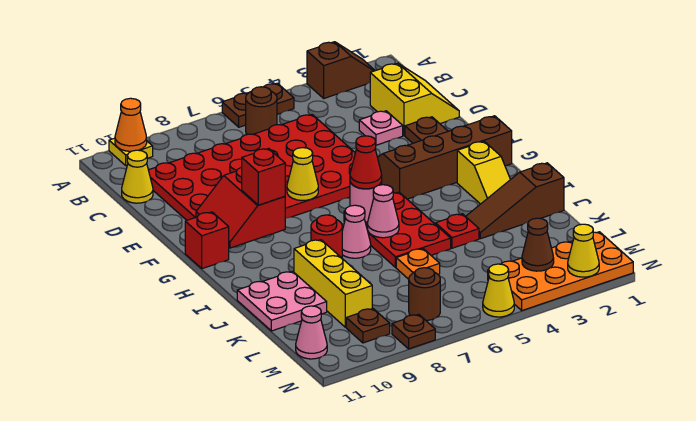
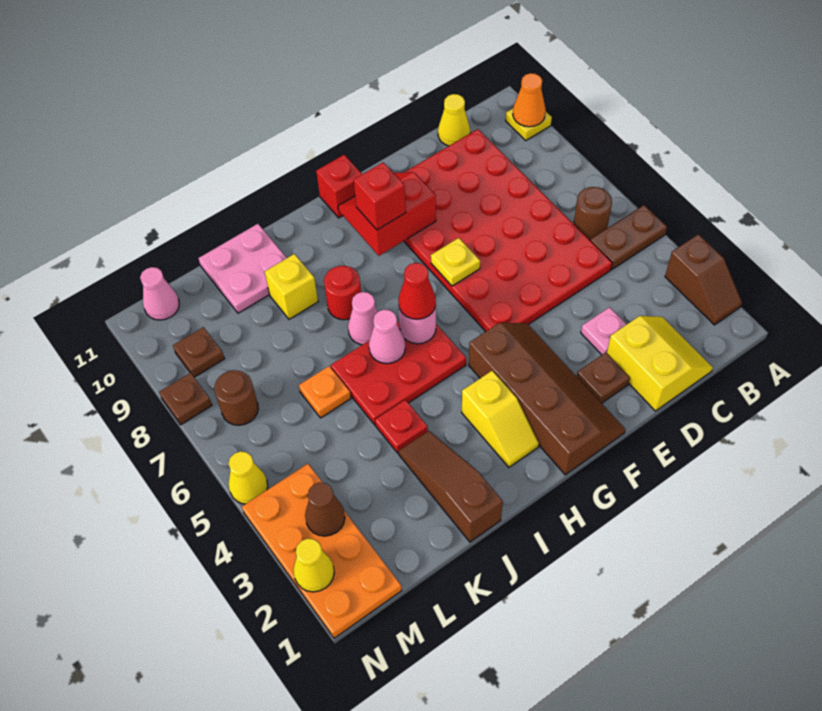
brown 1x2 plate [222,83,294,127] -> brown 1x2 plate turned to [590,205,667,269]
yellow 2x2 slope [370,63,459,136] -> yellow 2x2 slope turned to [607,316,713,411]
yellow 1x1 cone [287,148,318,200] -> yellow 1x1 plate [431,238,480,286]
yellow 1x2 slope [457,141,510,204] -> yellow 1x2 slope turned to [462,371,539,467]
yellow 1x3 brick [294,240,372,327] -> yellow 1x1 brick [265,254,318,319]

